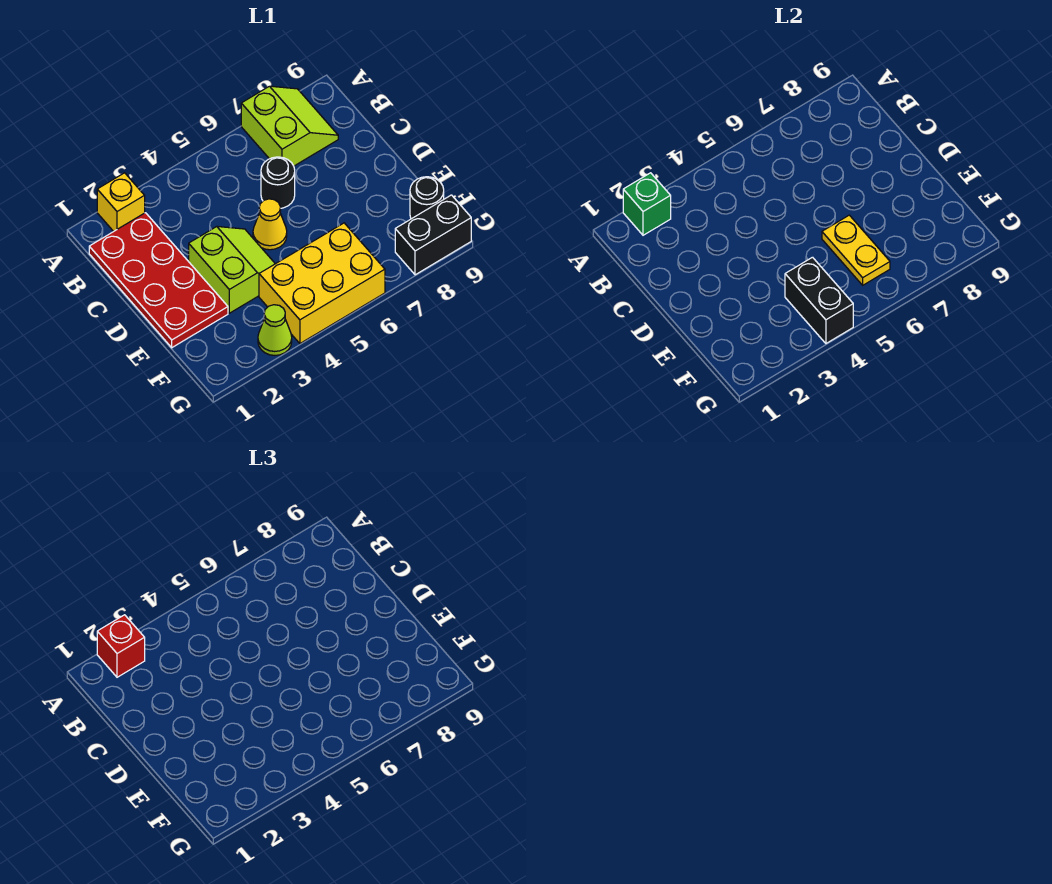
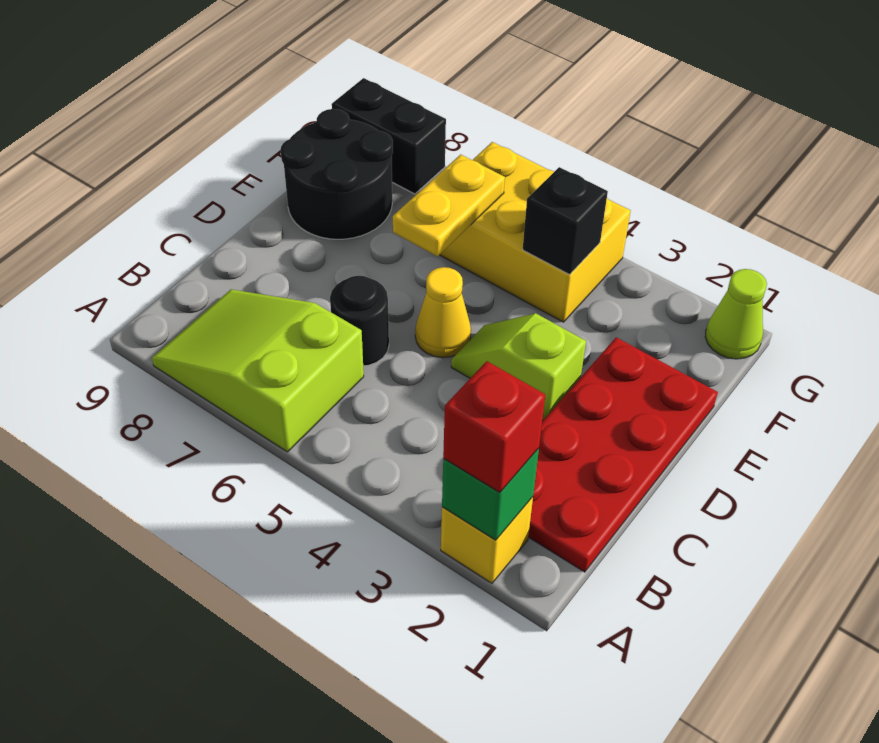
lime 2x2 slope [241,86,338,166] -> lime 2x3 slope [152,289,364,452]
lime 2x2 slope [189,226,275,313] -> lime 1x2 slope [451,313,586,421]
black 1x2 brick [785,257,853,343] -> black 1x1 brick [523,167,608,275]
black 1x1 round brick [410,177,444,219] -> black 2x2 round brick [281,109,393,239]
lime 1x1 cone [258,305,292,355] -> lime 1x1 cone moved to [705,269,767,359]

